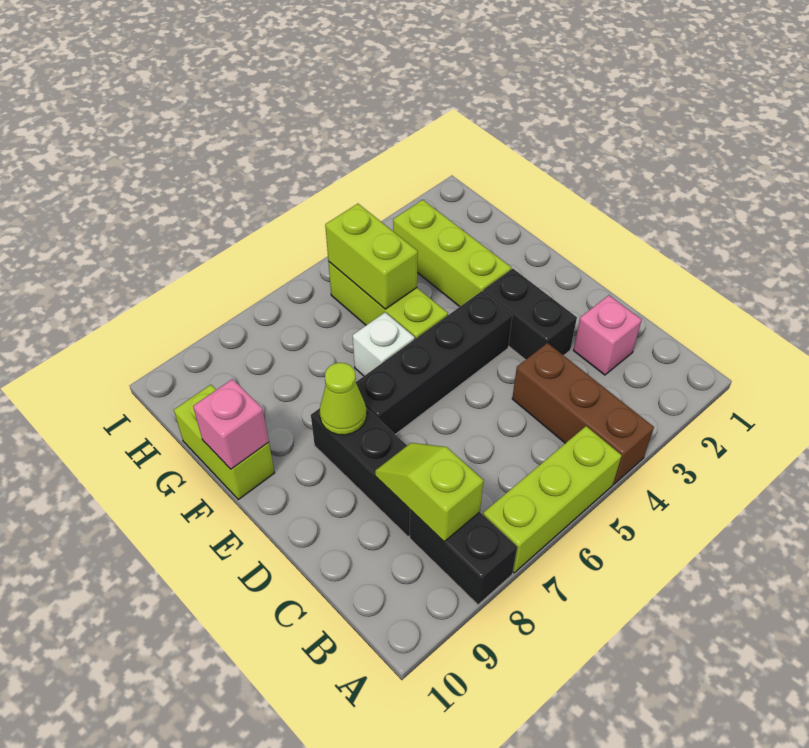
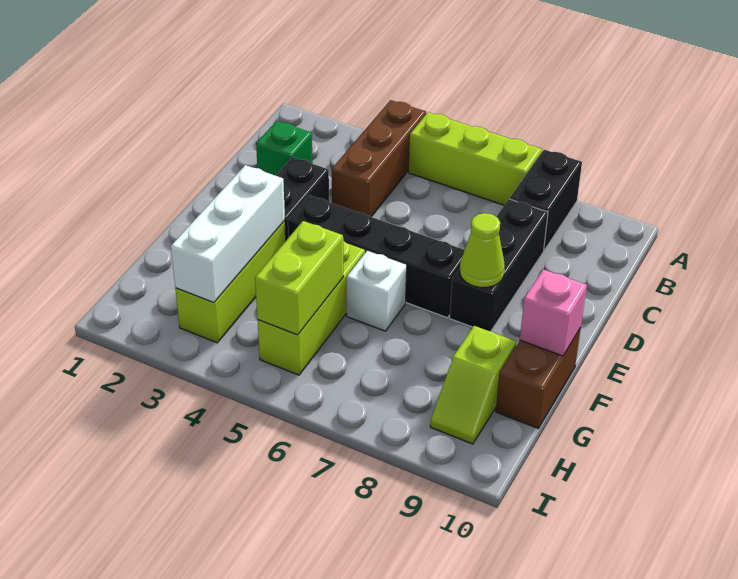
lime 1x2 slope [375,443,483,542] -> lime 1x2 slope moved to [430,326,516,444]
pink 1x1 brick [573,295,642,375] -> green 1x1 brick [256,121,313,176]
none -> white 1x3 brick [171,165,285,302]
lime 1x2 brick [174,385,275,500] -> brown 1x2 brick [496,328,581,428]

